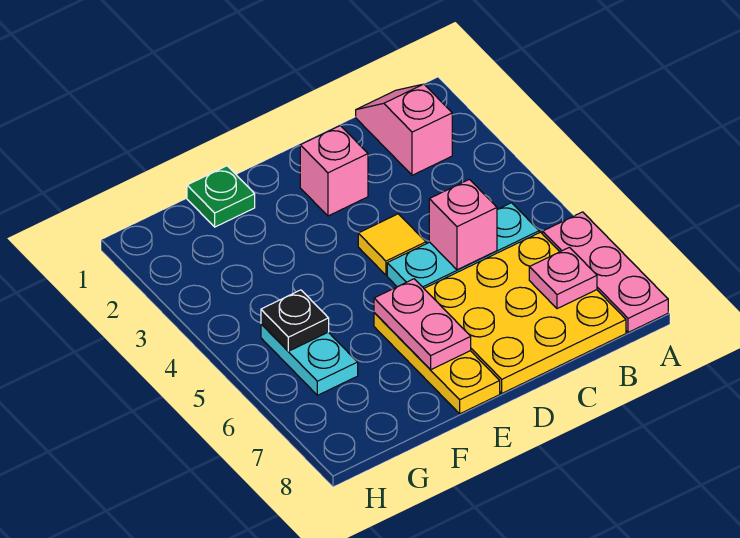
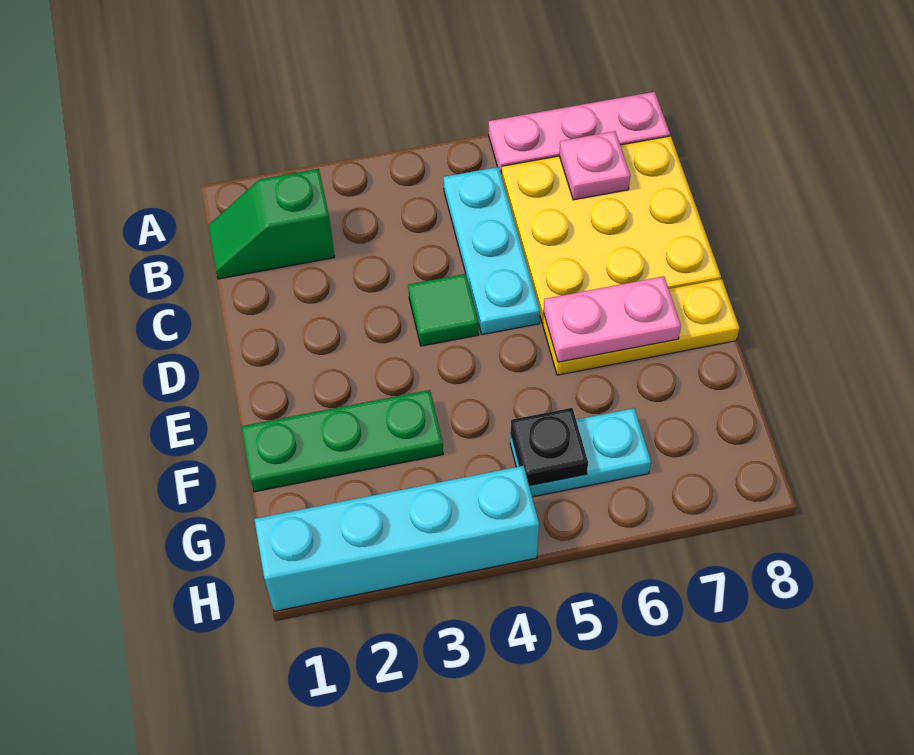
pink 1x2 slope [356,84,452,175] -> green 1x2 slope [208,169,335,279]
pink 1x1 brick [429,179,497,270] -> none
pink 1x1 brick [300,126,368,216] -> none
yellow 1x1 tile [358,214,426,275] -> green 1x1 tile [408,274,479,346]
green 1x1 plate [187,166,255,227] -> green 1x3 plate [242,390,443,492]
none -> cyan 1x4 brick [254,466,539,611]

